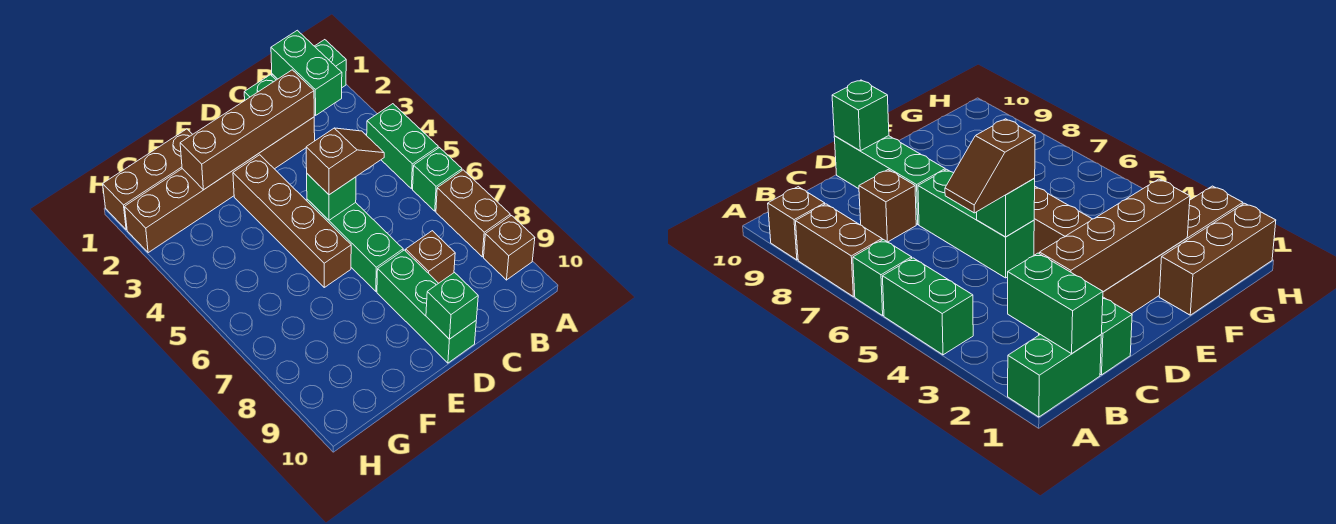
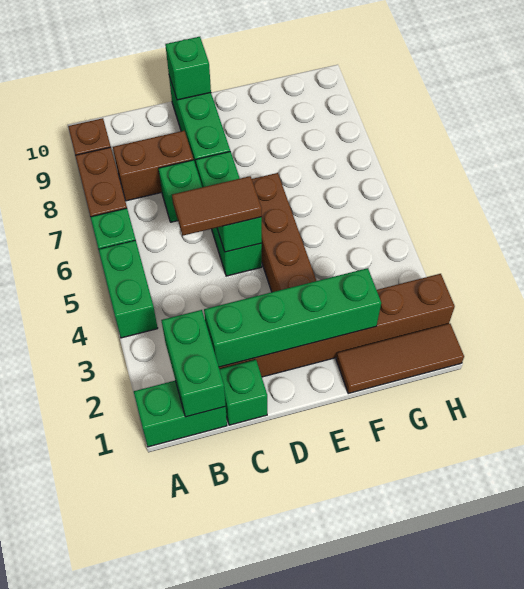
brown 1x4 brick [180,70,314,190] -> green 1x4 brick [204,268,381,367]
brown 1x2 slope [306,128,384,195] -> brown 1x2 tile [172,176,262,236]
none -> green 1x1 brick [158,160,202,222]
brown 1x1 brick [406,231,455,283] -> brown 1x2 brick [113,131,193,201]
brown 1x3 brick [103,129,193,230] -> brown 1x3 tile [336,323,464,394]

